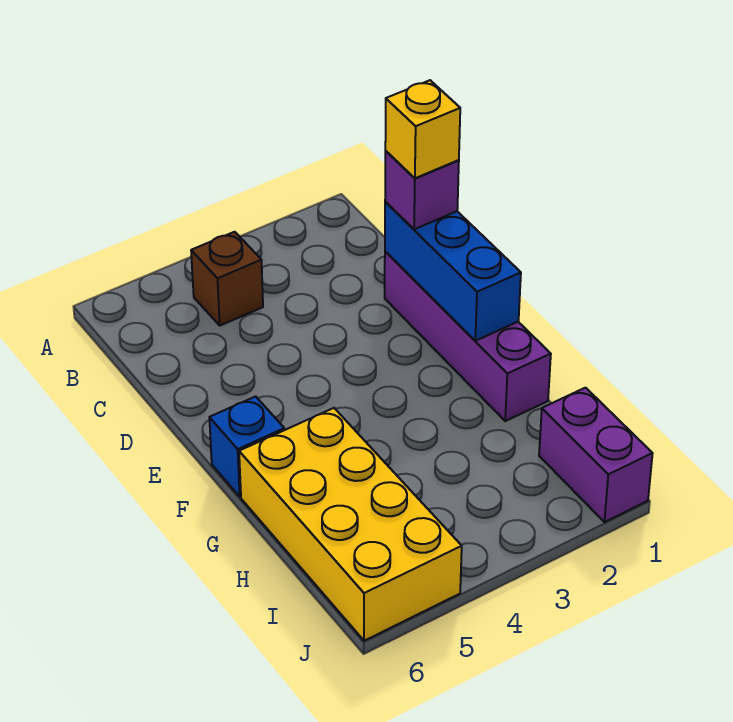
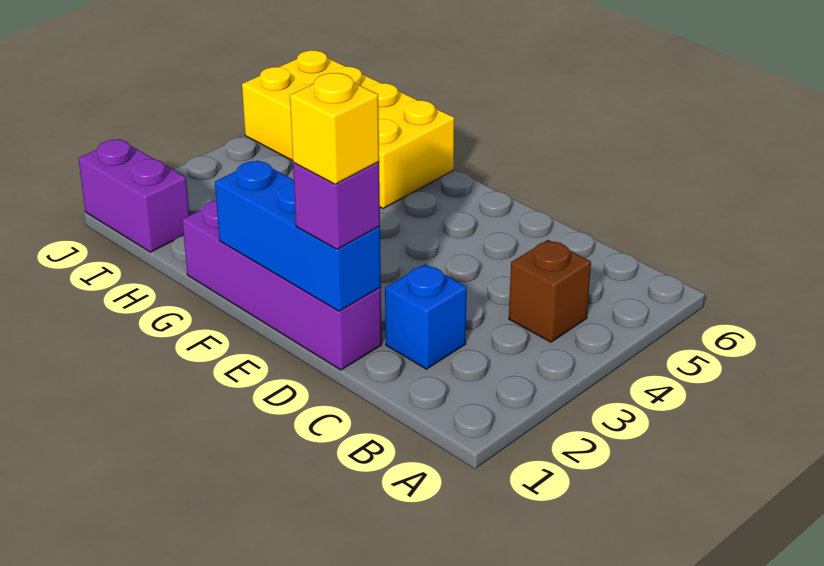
blue 1x1 brick [209,396,284,497] -> blue 1x1 brick moved to [385,264,467,369]

